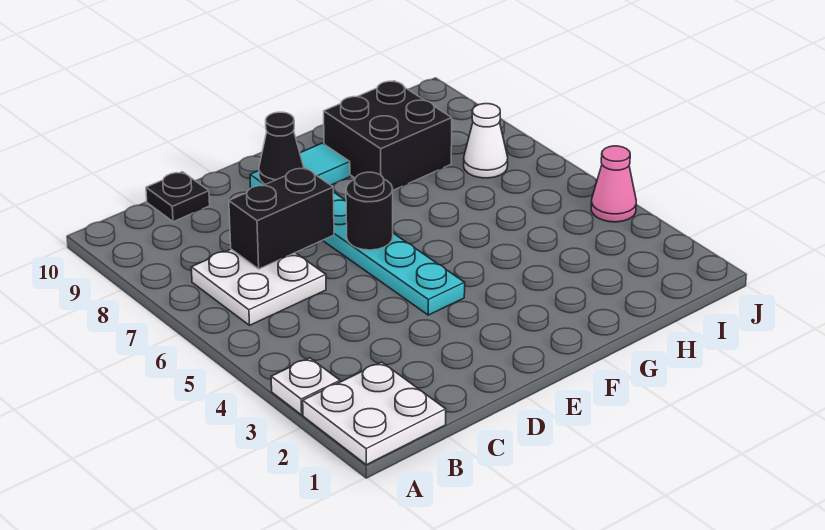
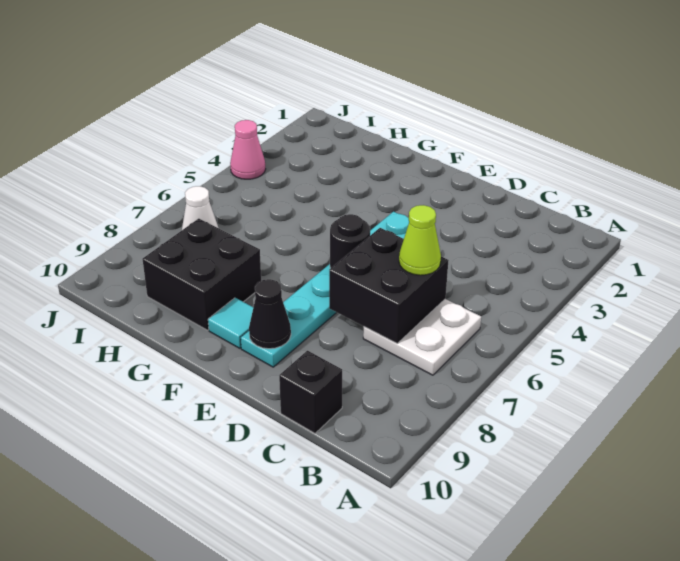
white 2x2 plate [303,362,446,465] -> none
white 1x1 plate [271,358,340,415] -> none
none -> lime 1x1 cone [399,205,441,275]
black 1x2 brick [229,168,334,269] -> black 2x2 brick [329,228,449,343]
black 1x1 plate [146,172,210,222] -> black 1x1 brick [279,350,342,433]

